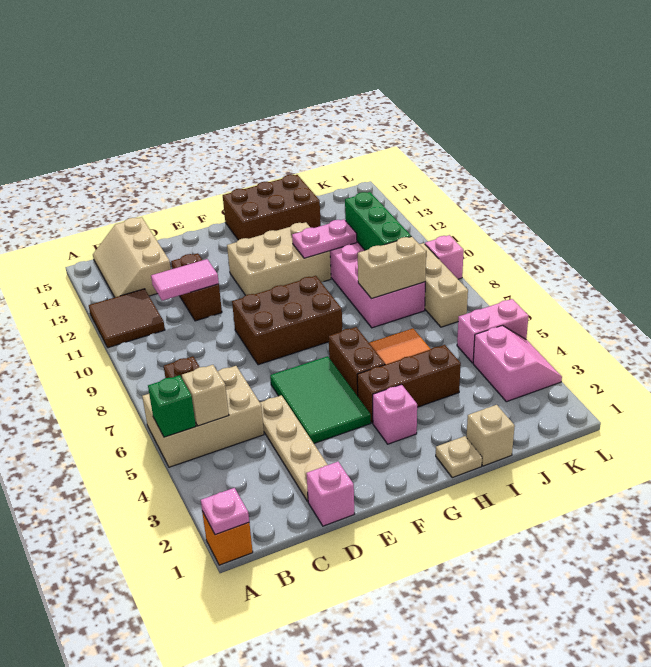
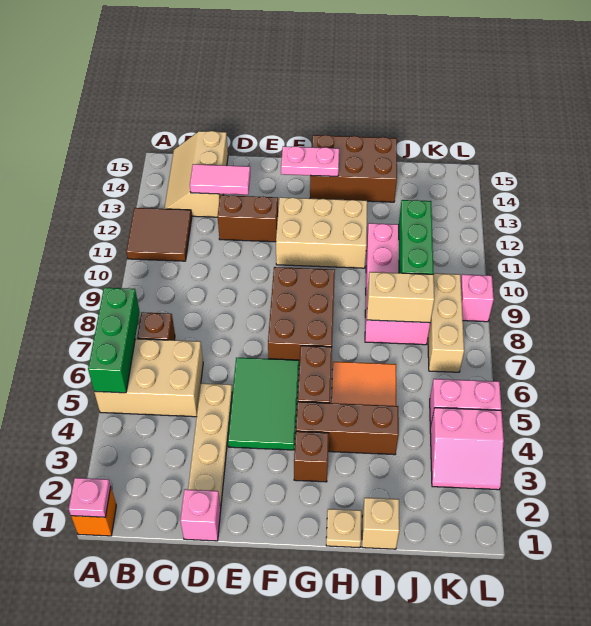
green 1x1 brick [148,375,196,437] -> green 1x3 brick [88,288,140,393]
tan 1x1 brick [182,365,229,426] -> none
pink 1x2 tile [151,259,219,301] -> pink 1x2 tile moved to [190,164,250,195]
brown 1x2 brick [171,253,222,321] -> brown 1x2 brick turned to [218,195,278,242]
brown 2x3 brick [232,276,342,365] -> brown 2x3 brick turned to [268,267,335,366]
pink 1x1 brick [373,384,417,444] -> brown 1x1 brick [294,431,329,482]
pink 1x2 plate [292,219,357,258] -> pink 1x2 plate moved to [281,146,339,176]
pink 2x2 slope [473,325,562,402] -> pink 2x2 slope turned to [430,408,504,490]

